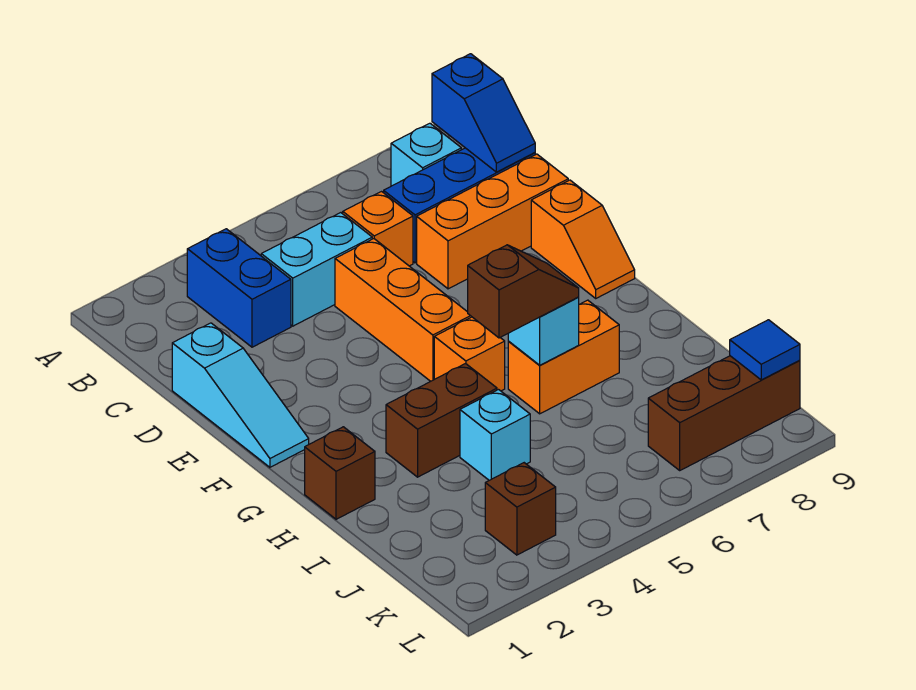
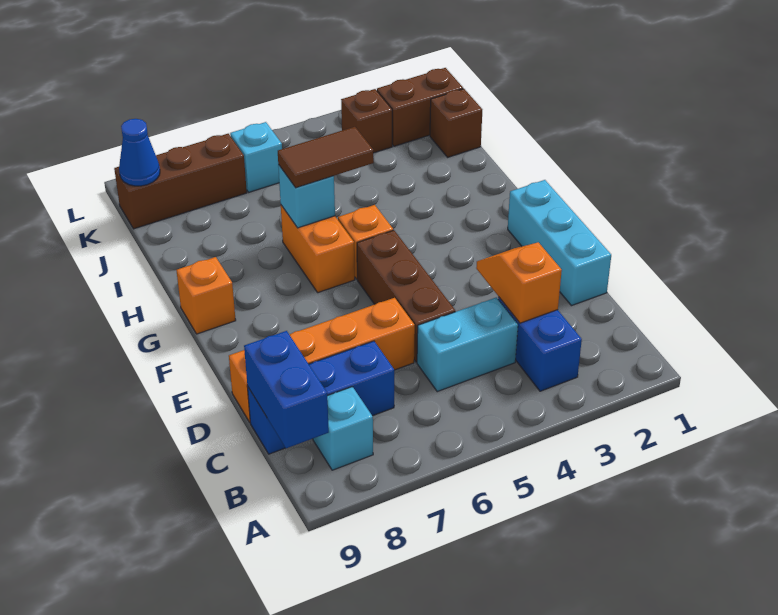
blue 1x2 slope [432,54,535,172] -> blue 1x2 brick [244,331,329,448]
orange 1x1 brick [343,192,413,266] -> orange 1x1 brick moved to [176,257,236,334]
cyan 1x3 slope [172,323,309,467] -> cyan 1x3 brick [508,180,611,306]
orange 1x3 brick [335,239,471,381] -> brown 1x3 brick [357,230,455,362]
orange 1x3 brick [417,154,568,289] -> orange 1x4 brick [229,298,415,422]
orange 1x2 slope [531,180,635,298] -> orange 1x2 slope moved to [476,242,562,323]
brown 1x1 brick [305,427,375,519] -> brown 1x1 brick moved to [430,89,482,157]
brown 1x2 brick [386,364,497,477] -> brown 1x2 brick moved to [377,68,463,146]
brown 1x2 slope [468,245,579,338] -> brown 1x2 tile [278,127,374,188]
orange 1x2 brick [508,300,619,414] -> orange 1x2 brick turned to [281,205,355,293]
cyan 1x1 brick [460,390,530,480] -> cyan 1x1 brick moved to [230,122,282,192]
blue 1x1 tile [730,320,800,380] -> blue 1x1 cone [119,119,160,186]

